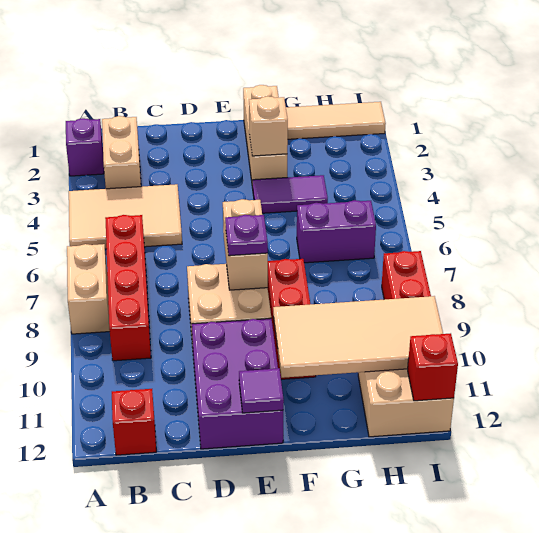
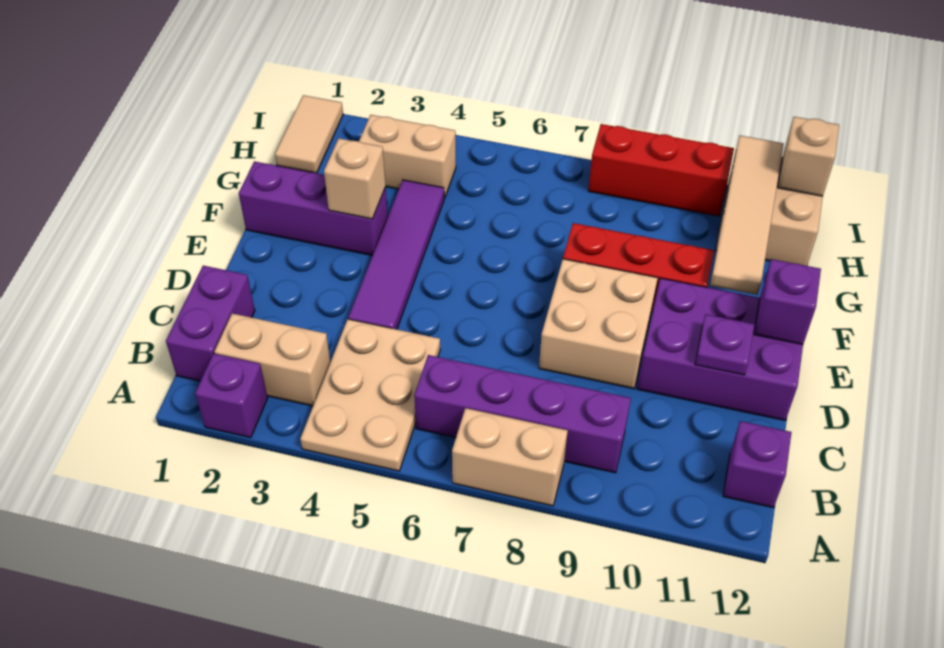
tan 2x3 tile [69,184,182,249] -> tan 2x3 plate [300,319,440,471]
red 1x4 brick [105,215,151,361] -> purple 1x4 brick [414,355,631,473]
red 1x1 brick [112,389,156,455] -> purple 1x1 brick [723,421,792,508]
tan 1x2 brick [223,199,268,290] -> tan 1x2 brick moved to [359,115,456,198]
purple 1x1 plate [225,215,268,256] -> purple 1x1 plate moved to [695,314,755,375]
purple 1x1 tile [239,368,284,413] -> purple 1x1 brick [754,259,821,344]
tan 1x3 brick [243,85,287,188] -> purple 1x3 brick [239,161,388,255]
purple 1x2 tile [253,175,328,213] -> purple 1x4 tile [348,180,444,329]
tan 2x4 tile [273,296,443,378] -> tan 1x4 tile [710,136,784,295]
tan 1x3 tile [286,102,386,139] -> tan 1x2 tile [275,95,343,173]
purple 1x2 brick [297,200,376,263] -> purple 1x2 brick moved to [166,266,255,381]
red 1x1 brick [408,333,458,401] -> tan 1x1 brick [778,117,839,196]

